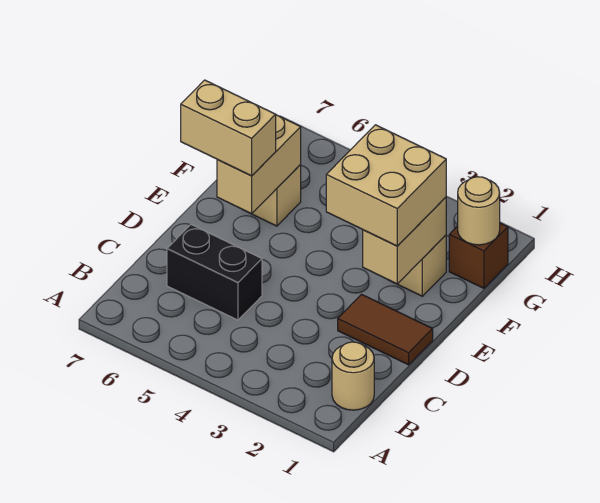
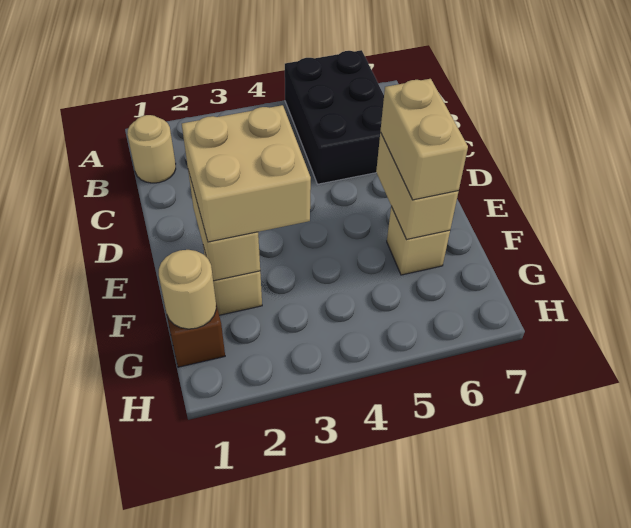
black 1x2 brick [167,225,262,320] -> black 2x3 brick [285,50,384,184]
brown 1x2 tile [338,294,433,365] -> none
tan 1x2 brick [181,80,276,176] -> tan 1x2 brick turned to [380,79,468,200]

